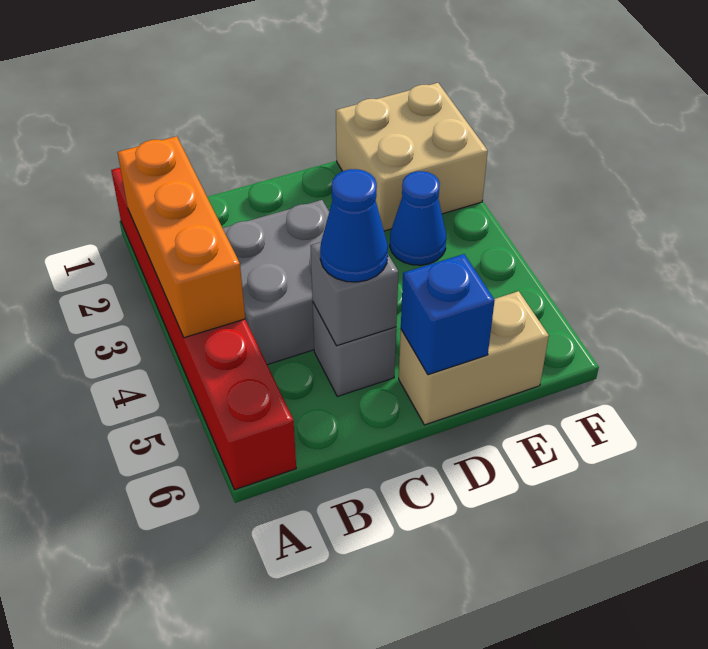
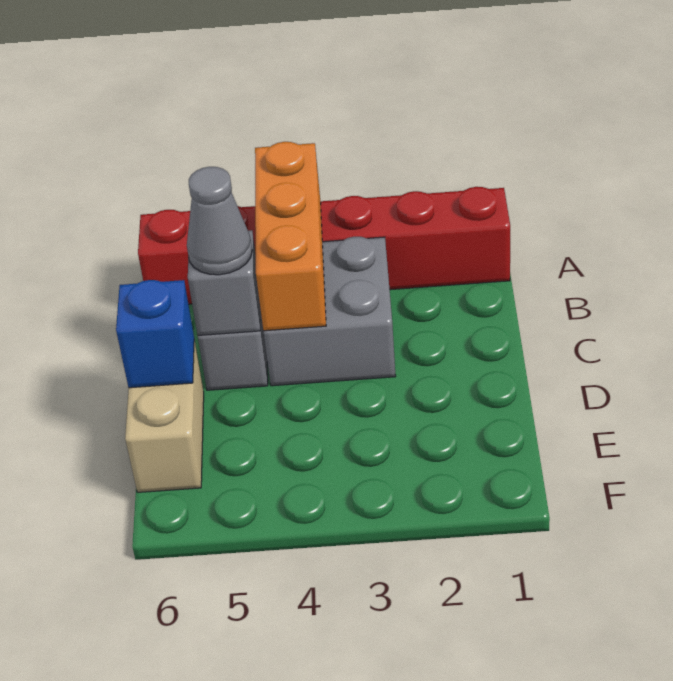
orange 1x3 brick [117,136,245,338] -> orange 1x3 brick turned to [255,142,326,331]
blue 1x1 cone [320,169,388,282] -> grey 1x1 cone [187,167,252,275]
tan 2x2 brick [336,83,488,231] -> none
blue 1x1 cone [390,171,446,265] -> none

